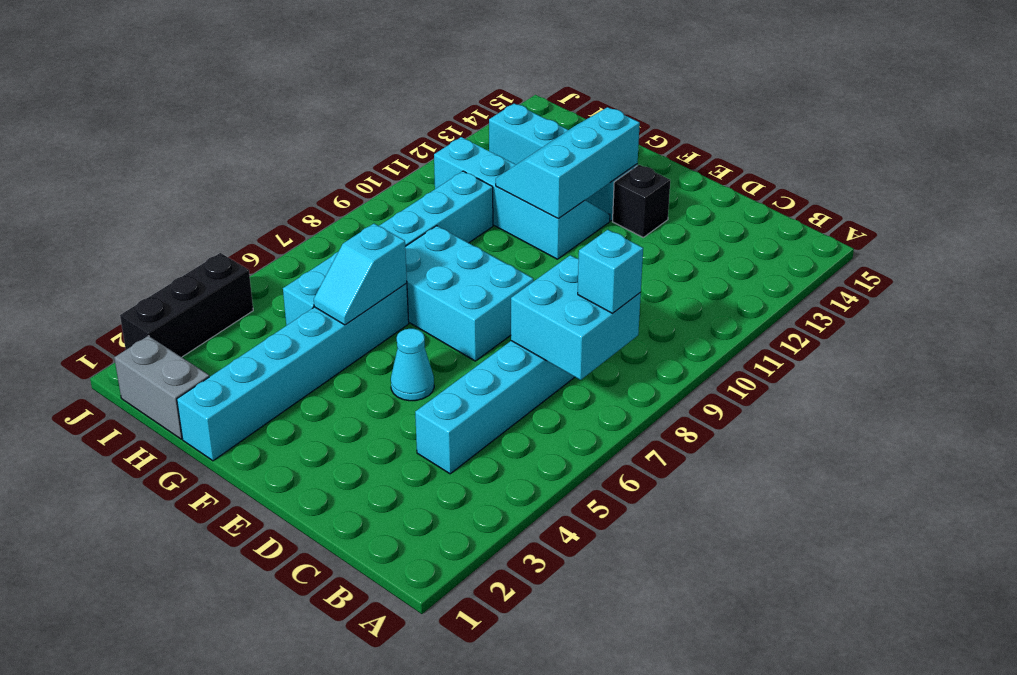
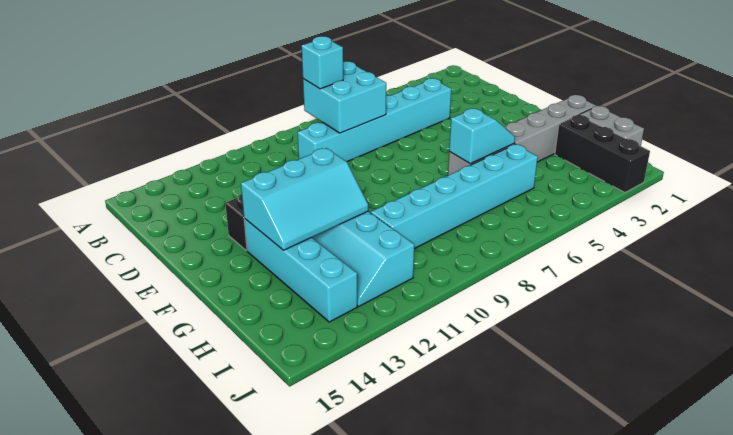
cyan 1x1 cone [391,329,434,401] -> none
cyan 2x3 brick [405,226,533,361] -> none
cyan 1x6 brick [177,283,409,461] -> grey 1x6 brick [448,95,596,175]
black 1x3 brick [120,253,253,357] -> black 1x3 brick turned to [555,115,650,193]

